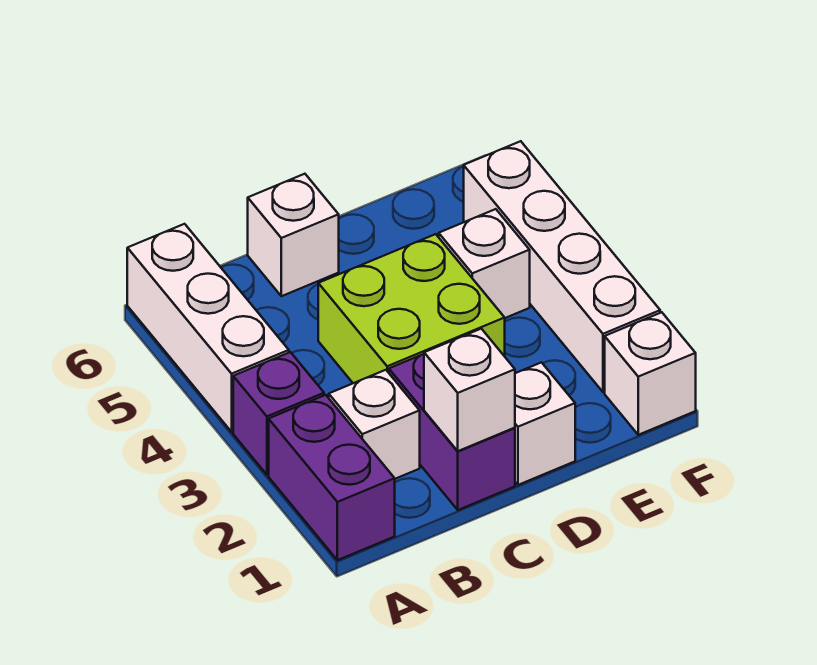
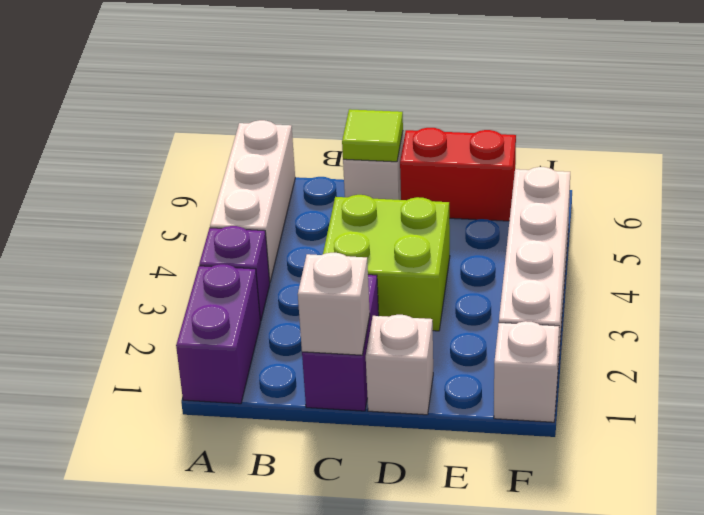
white 1x1 brick [329,370,420,479] -> none
none -> lime 1x1 tile [342,109,403,162]
none -> red 1x2 brick [400,128,516,221]
white 1x1 brick [439,209,530,318] -> none

